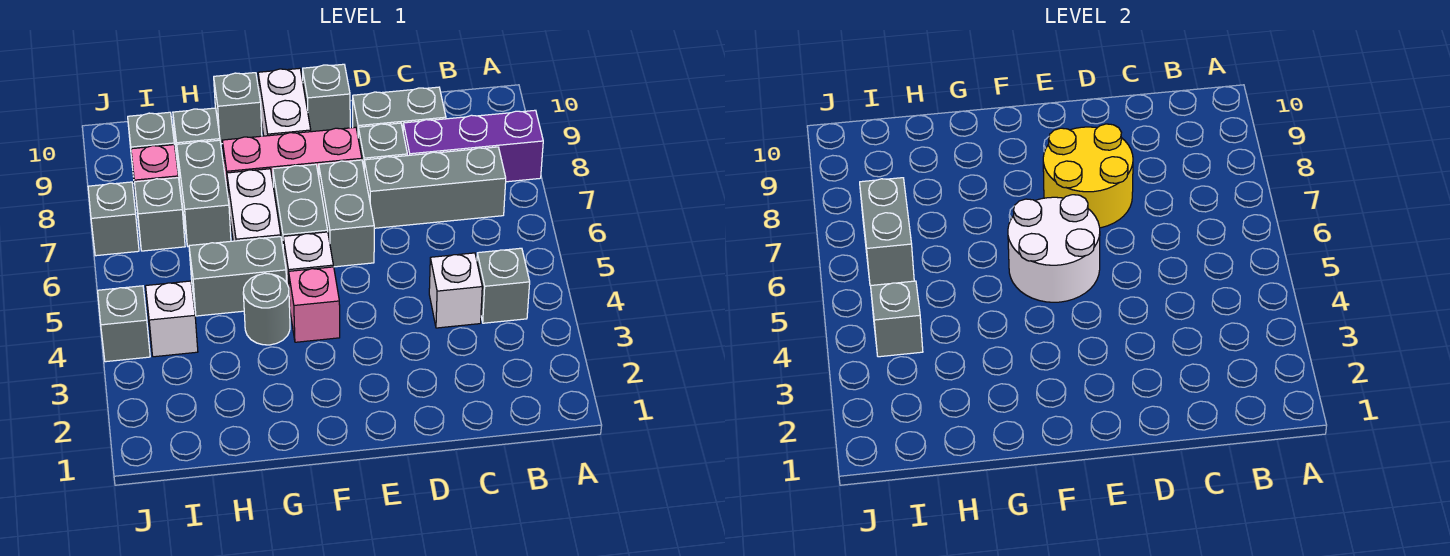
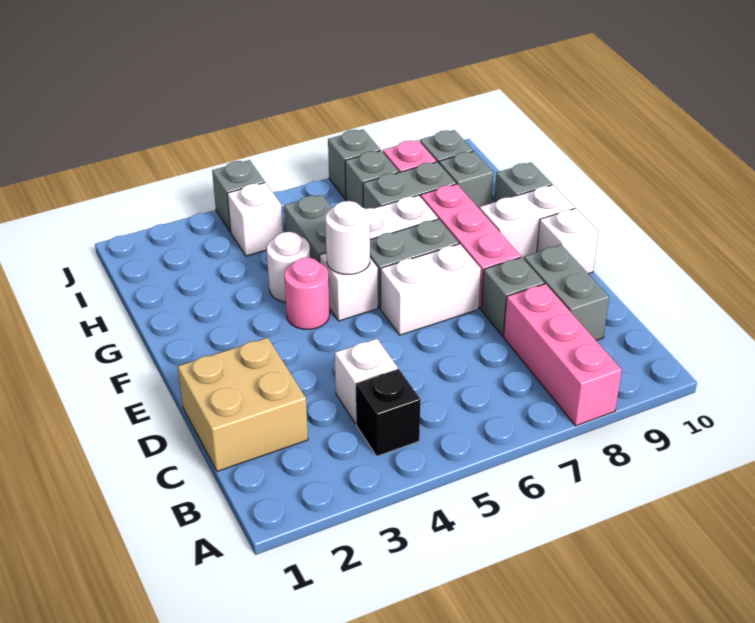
purple 1x3 brick [403,110,543,182] -> pink 1x3 brick [504,284,622,426]
grey 1x1 brick [477,248,530,323] -> black 1x1 brick [356,369,421,456]
grey 1x3 brick [364,147,506,228] -> none
none -> tan 2x2 brick [178,338,308,471]
yellow 2x2 round brick [1043,124,1133,228] -> none
white 2x2 round brick [1008,195,1100,302] -> white 1x1 round brick [325,201,370,274]
grey 1x2 brick [319,160,374,267] -> white 1x2 brick [381,244,481,335]
grey 1x1 brick [303,64,350,132] -> white 1x1 brick [537,208,598,274]
pink 1x1 brick [289,267,340,342] -> pink 1x1 round brick [284,257,330,329]
grey 1x1 round brick [243,273,290,345] -> white 1x1 round brick [267,232,310,302]
grey 1x1 brick [871,281,923,357] -> none
grey 1x2 brick [860,178,914,286] -> none

